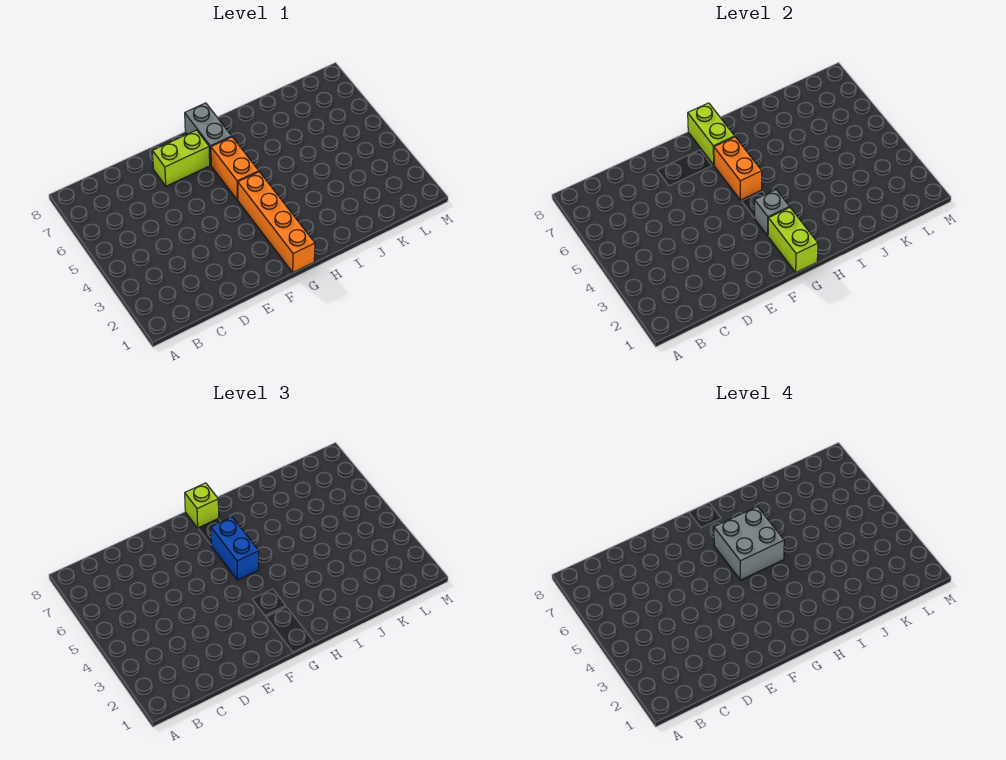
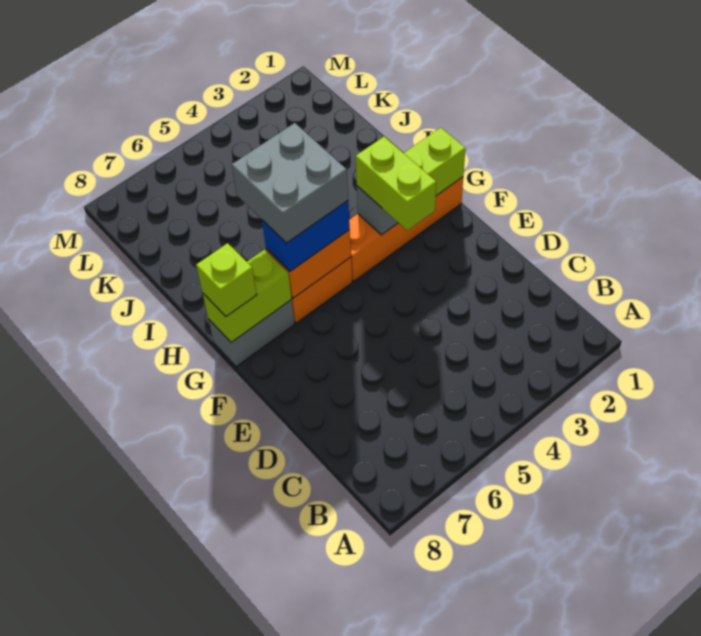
lime 1x2 brick [153,130,210,186] -> lime 1x2 brick moved to [356,137,436,231]

